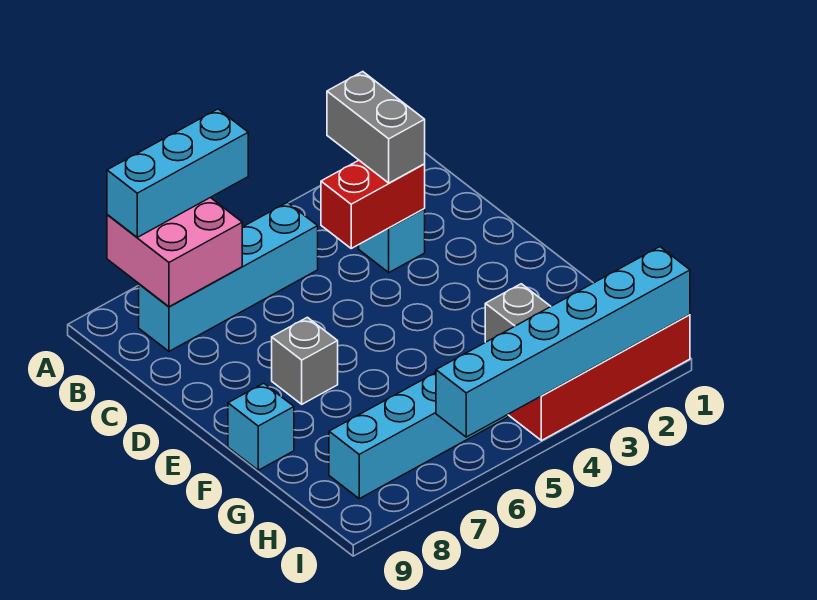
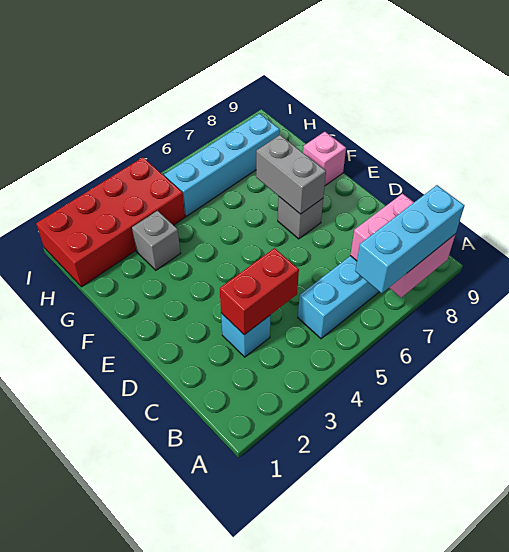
grey 1x2 brick [327,72,425,183] -> grey 1x2 brick moved to [256,135,326,214]
cyan 1x1 brick [228,383,294,470] -> pink 1x1 brick [303,132,346,186]
cyan 1x6 brick [436,247,690,437] -> none

